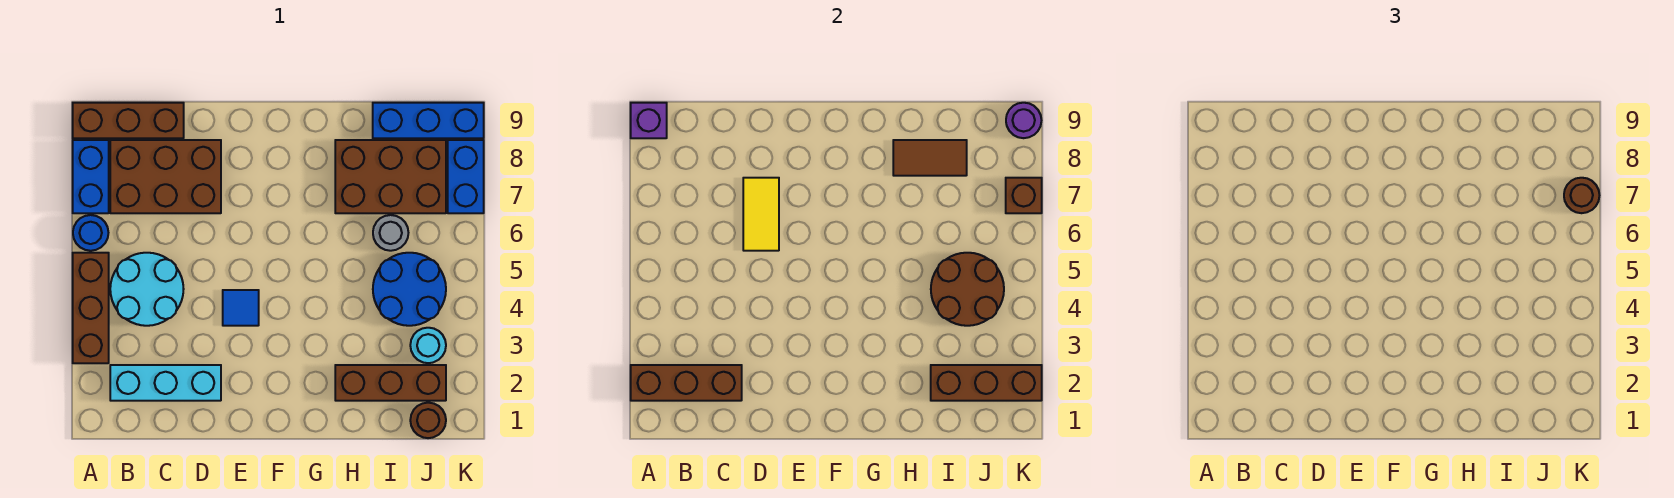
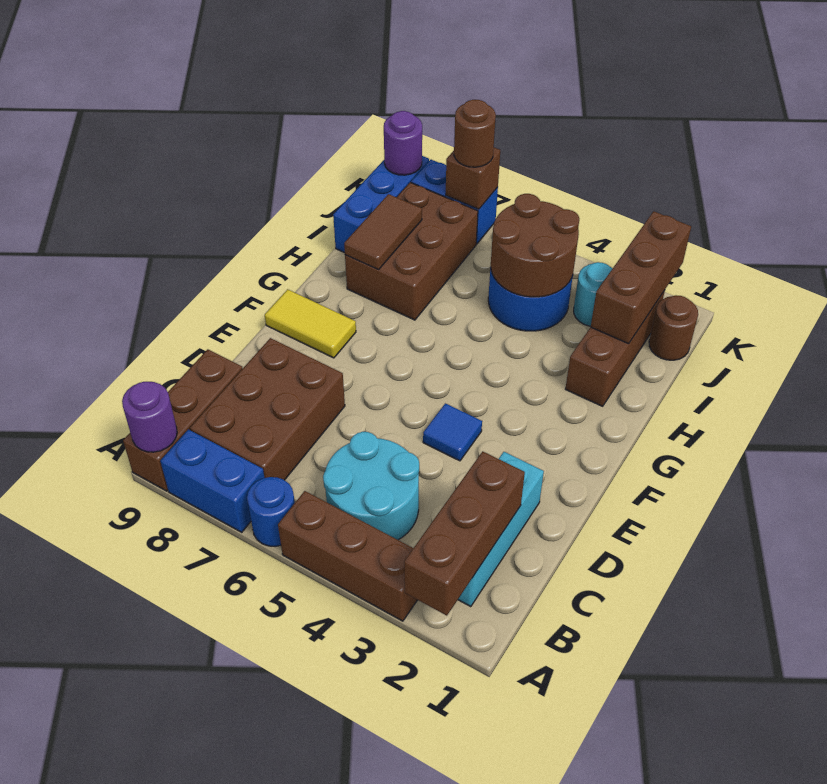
purple 1x1 brick [631,103,667,138] -> purple 1x1 round brick [122,382,177,452]
yellow 1x2 tile [743,178,779,251] -> yellow 1x2 tile moved to [265,289,356,358]
grey 1x1 round brick [373,215,408,251] -> none

